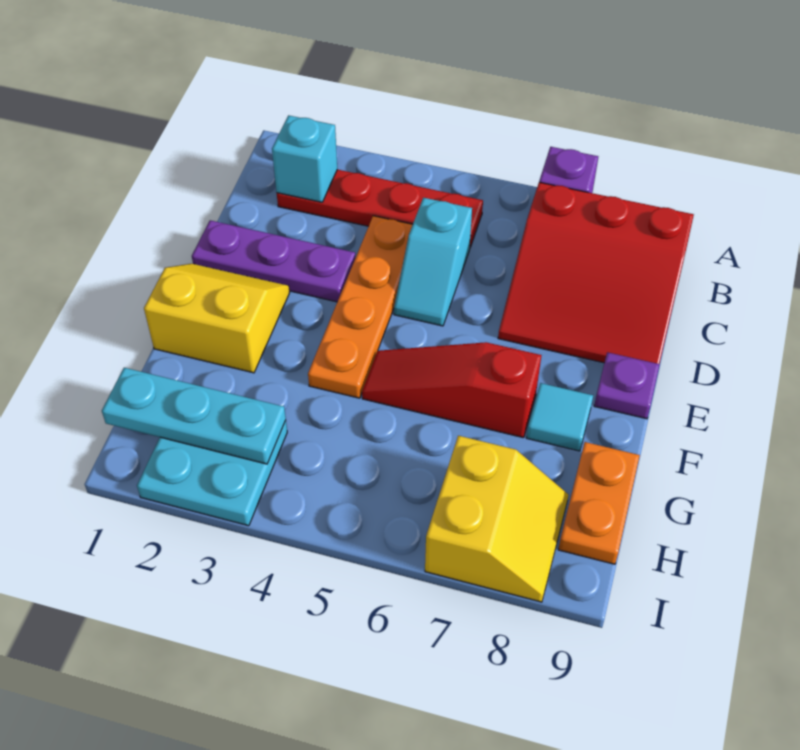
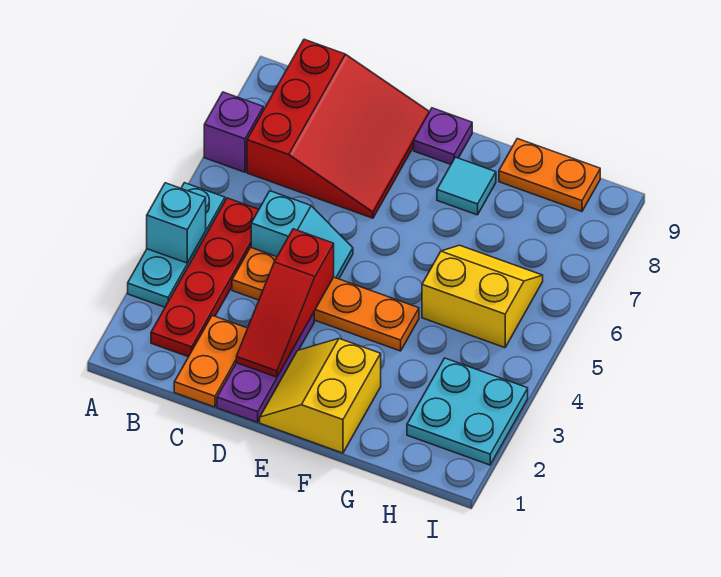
cyan 1x1 brick [272,115,337,202] -> cyan 1x1 brick moved to [147,183,206,263]
none -> orange 1x2 plate [174,316,248,407]
red 1x3 slope [362,342,541,438] -> red 1x3 slope moved to [236,229,334,377]
cyan 1x3 plate [102,368,286,464] -> cyan 1x3 plate moved to [128,183,225,307]
yellow 2x2 slope [425,436,568,602] -> yellow 2x2 slope moved to [422,245,543,348]

